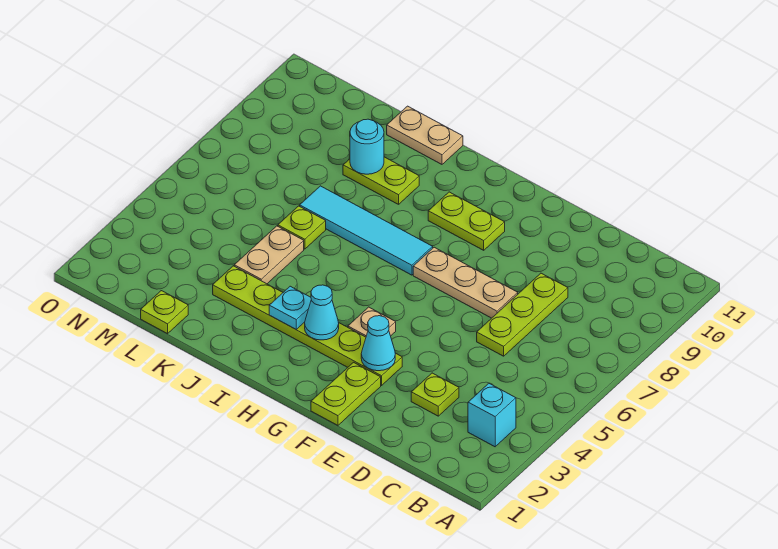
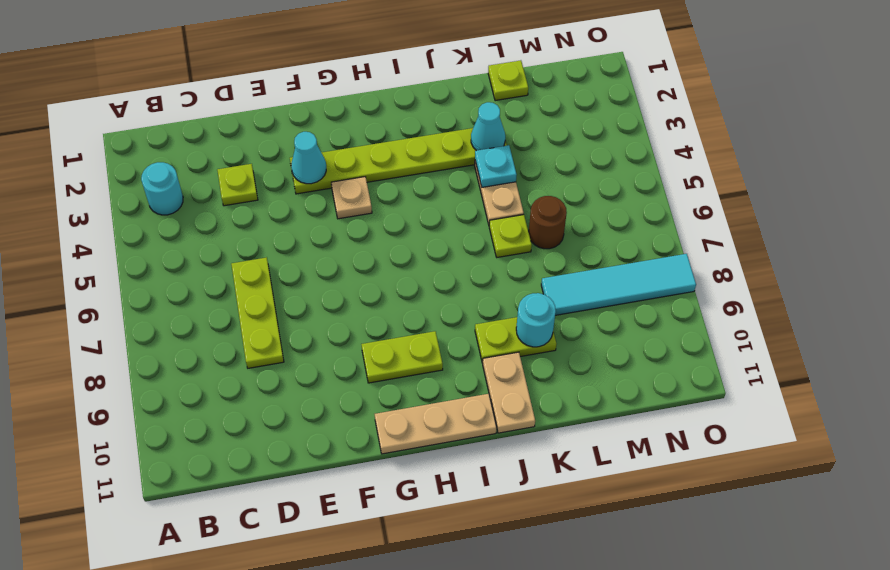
cyan 1x1 brick [468,383,516,447] -> cyan 1x1 round brick [141,162,183,215]
tan 1x3 plate [413,247,518,318] -> tan 1x3 plate moved to [375,394,497,454]
lime 1x2 plate [311,362,381,425] -> none
cyan 1x1 cone [305,285,339,340] -> cyan 1x1 cone moved to [471,102,505,151]
cyan 1x4 tile [300,186,433,275] -> cyan 1x4 tile moved to [541,254,696,315]
cyan 1x1 plate [269,286,311,329] -> cyan 1x1 plate moved to [475,145,517,187]
tan 1x2 plate [387,106,463,164] -> tan 1x2 plate turned to [483,352,535,433]
none -> brown 1x1 round brick [529,196,567,249]

